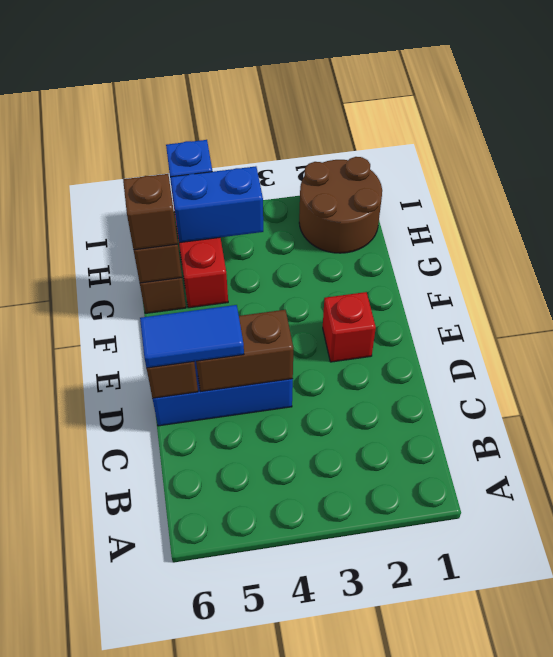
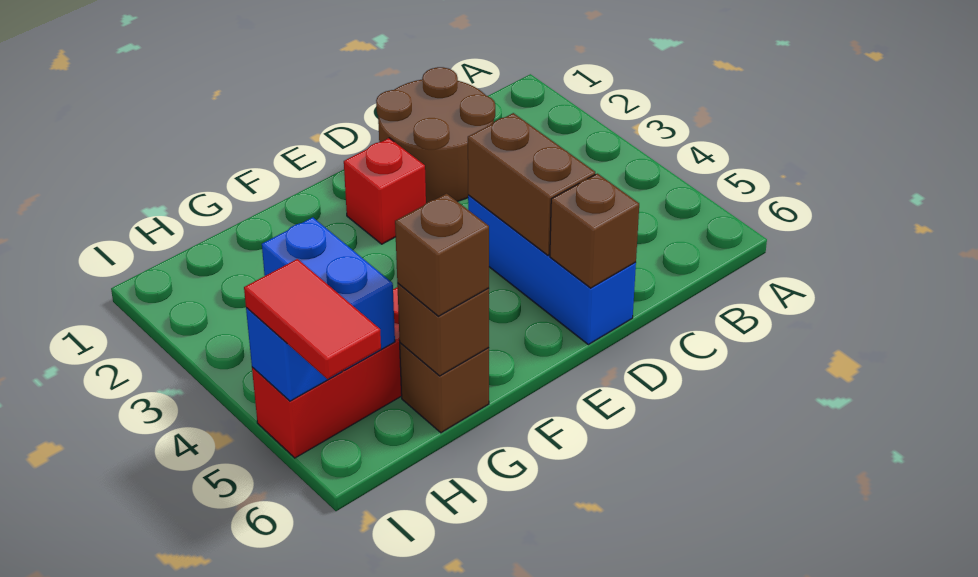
blue 1x2 tile [140,305,244,368] -> none
brown 2x2 round brick [299,157,382,253] -> brown 2x2 round brick moved to [376,67,495,203]
none -> red 1x2 tile [244,259,381,379]

